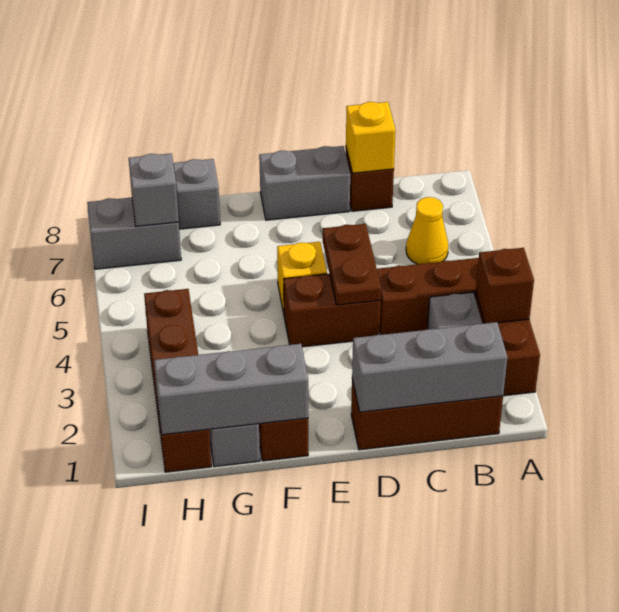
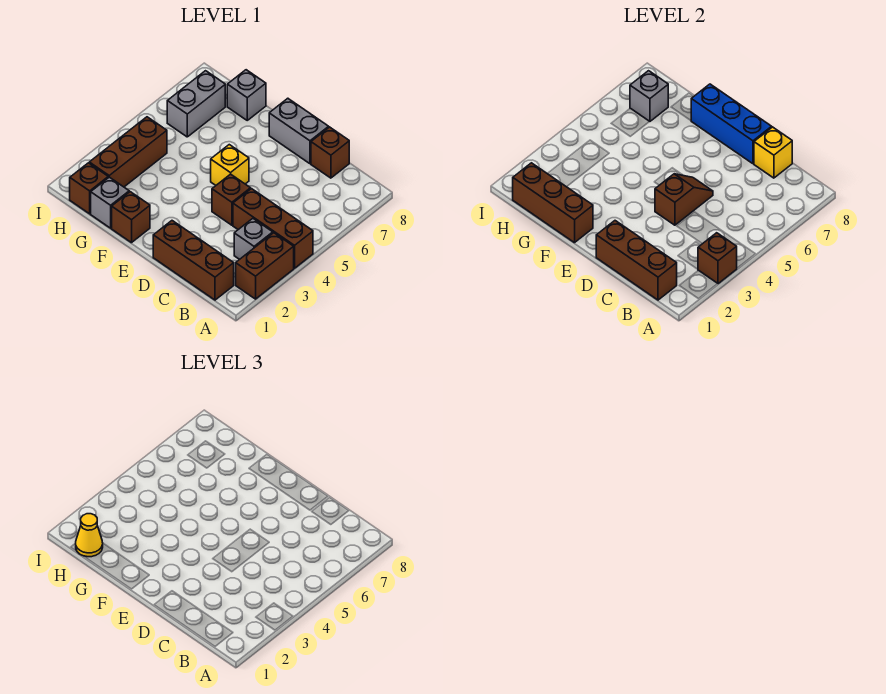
grey 1x3 brick [352,322,507,412] -> brown 1x3 brick [596,221,677,300]
yellow 1x1 cone [406,197,448,264] -> yellow 1x1 cone moved to [76,514,103,557]
brown 1x2 brick [284,274,381,347] -> brown 1x1 brick [212,174,250,225]
brown 1x2 plate [323,224,381,305] -> brown 1x2 slope [655,174,713,225]
none -> blue 1x3 brick [691,84,772,164]
grey 1x3 brick [154,344,308,435] -> brown 1x3 brick [513,163,593,243]
grey 1x2 brick [87,198,181,269] -> grey 1x2 brick turned to [167,71,225,137]

